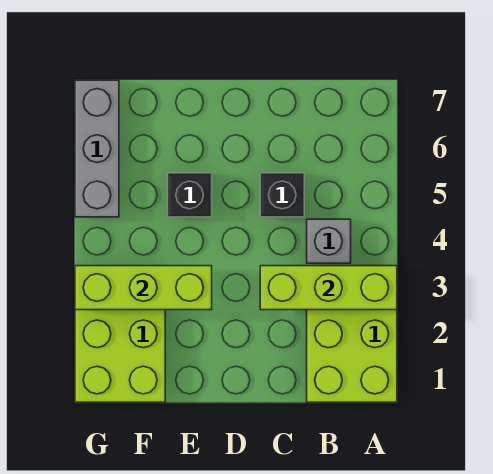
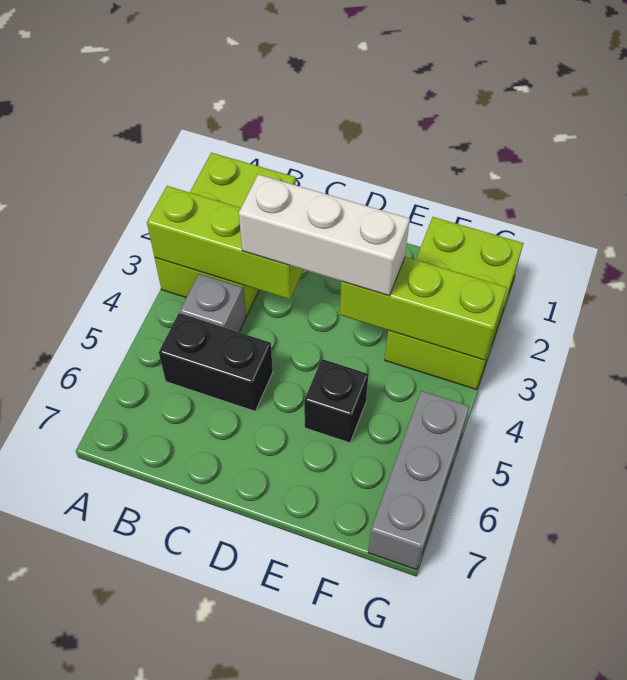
none -> white 1x3 brick [239,174,410,296]
black 1x1 brick [260,173,304,217] -> black 1x2 brick [159,313,273,411]

